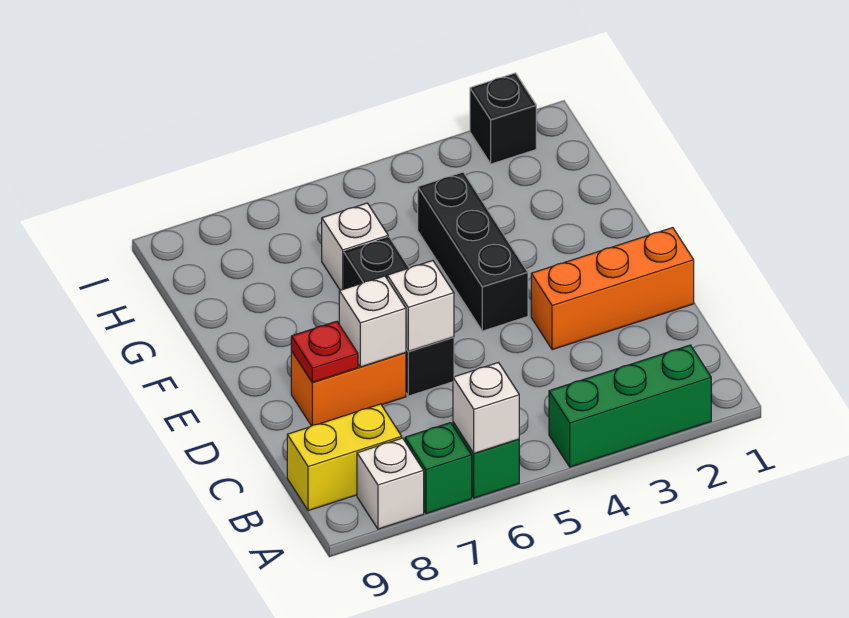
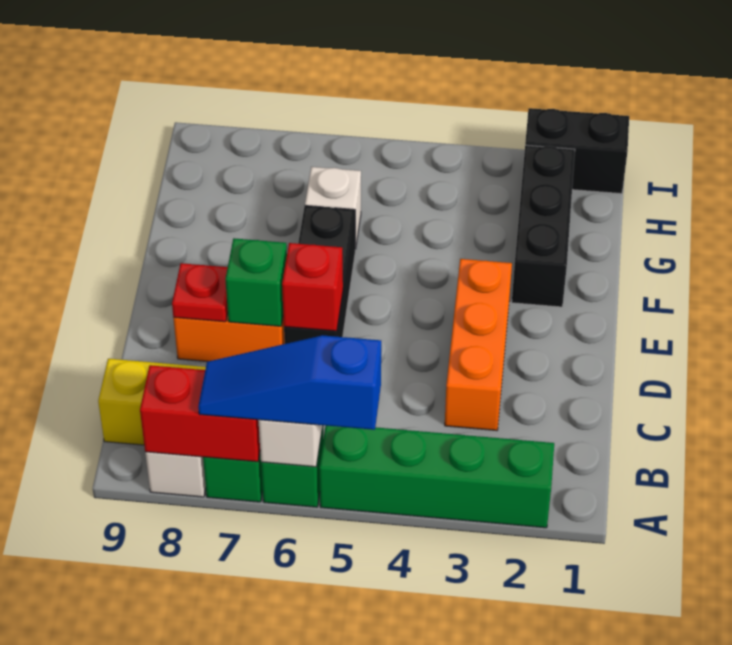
green 1x3 brick [549,345,711,467] -> green 1x4 brick [319,426,554,528]
none -> blue 1x3 slope [198,335,381,430]
none -> red 1x2 brick [140,365,260,462]
orange 1x3 brick [531,228,694,350] -> orange 1x3 brick turned to [445,259,512,431]
white 1x1 brick [387,261,454,351] -> red 1x1 brick [282,243,343,331]
white 1x1 brick [339,276,406,367] -> green 1x1 brick [225,238,287,326]
black 1x3 brick [418,172,528,331] -> black 1x3 brick moved to [512,145,575,307]
black 1x1 brick [470,73,536,164] -> black 1x2 brick [525,108,629,194]

